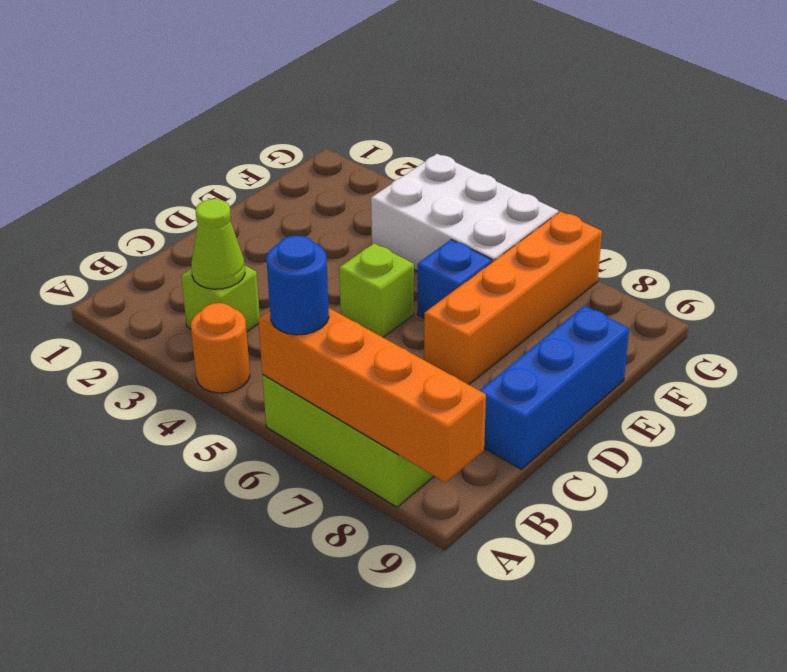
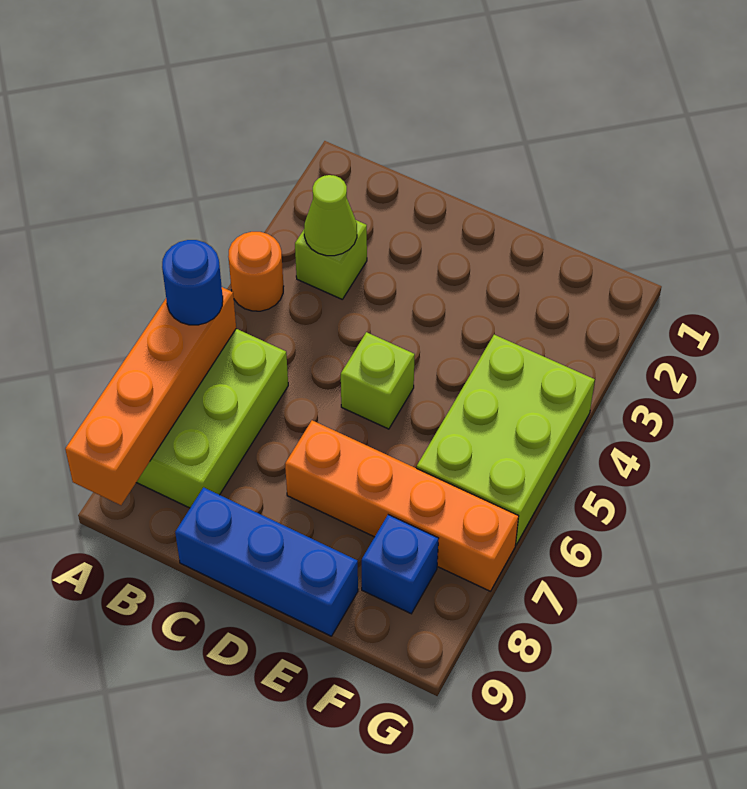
blue 1x1 brick [417,240,492,318] -> blue 1x1 brick moved to [362,515,439,614]
white 2x3 brick [371,154,558,271] -> lime 2x3 brick [417,335,595,545]

